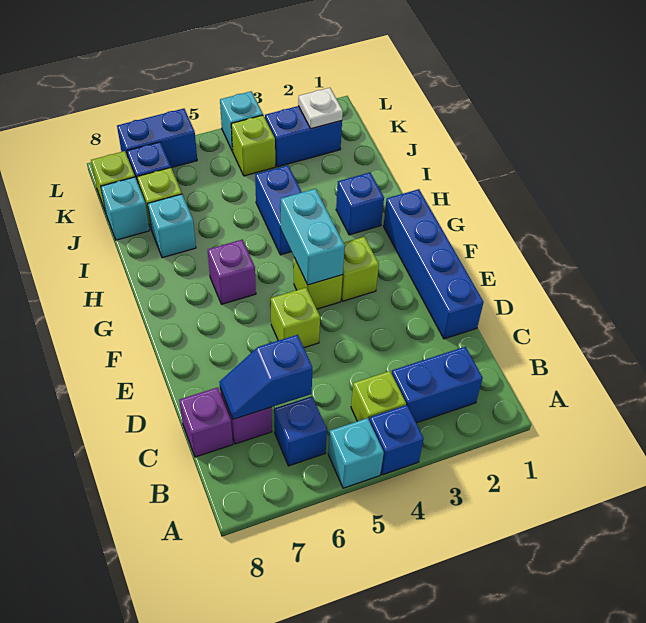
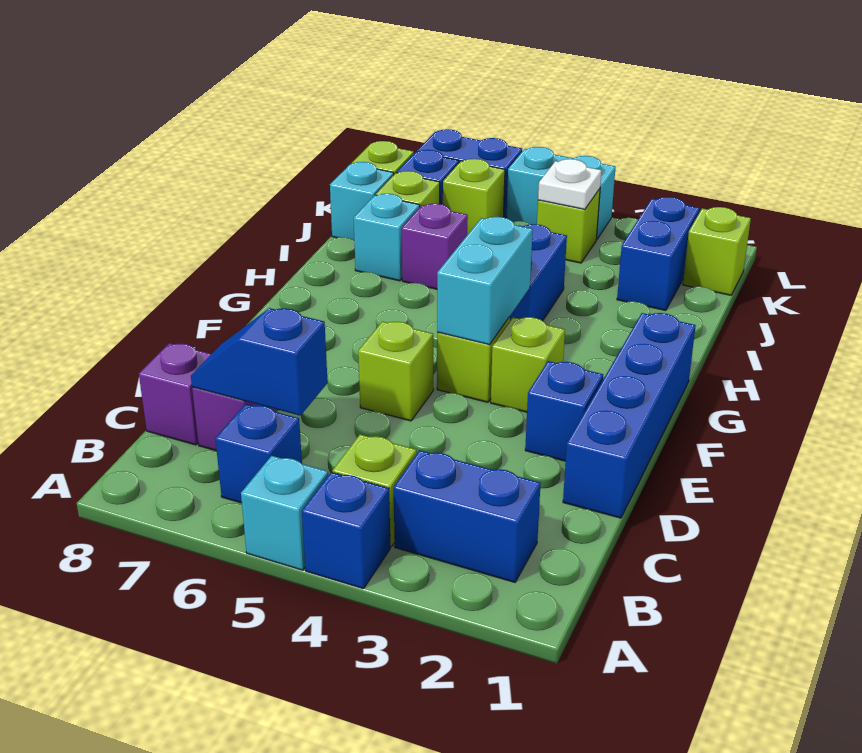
purple 1x1 brick [208,240,256,304] -> purple 1x1 brick moved to [402,204,468,289]
blue 1x1 brick [336,172,384,235] -> blue 1x1 brick moved to [525,361,603,461]
none -> lime 1x1 brick [683,207,751,295]
blue 1x2 brick [265,106,342,167] -> blue 1x2 brick turned to [617,197,699,311]
white 1x1 plate [298,88,343,129] -> white 1x1 plate moved to [538,159,601,209]
none -> lime 1x1 brick [443,159,505,235]
cyan 1x1 brick [220,91,263,151] -> cyan 1x2 brick [506,147,615,239]

